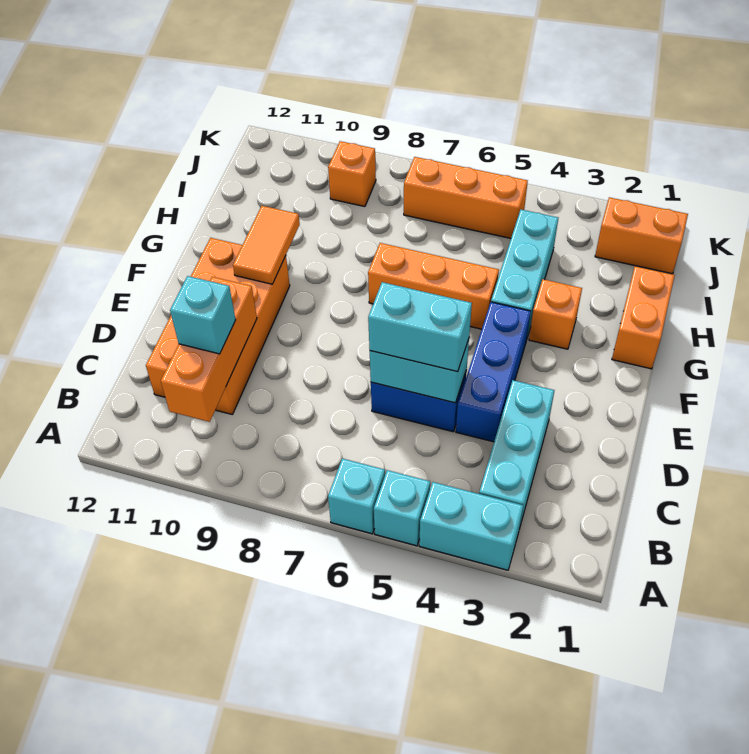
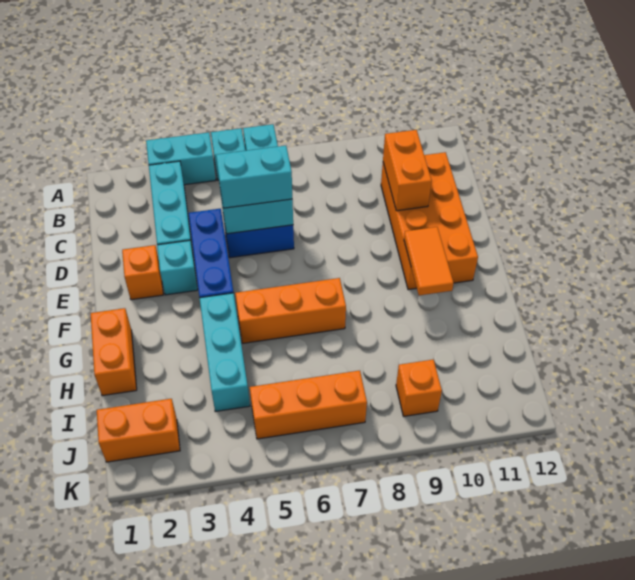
orange 1x3 brick [161,277,257,422] -> orange 1x2 brick [383,130,432,211]
cyan 1x1 brick [170,276,236,354] -> cyan 1x1 brick moved to [157,240,198,295]
orange 1x1 brick [529,279,582,349] -> orange 1x1 brick moved to [122,245,163,300]

